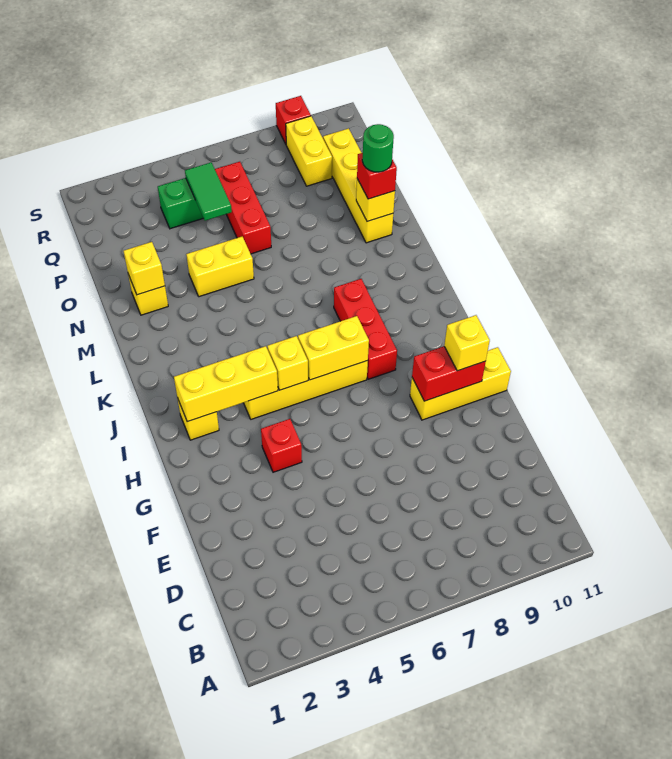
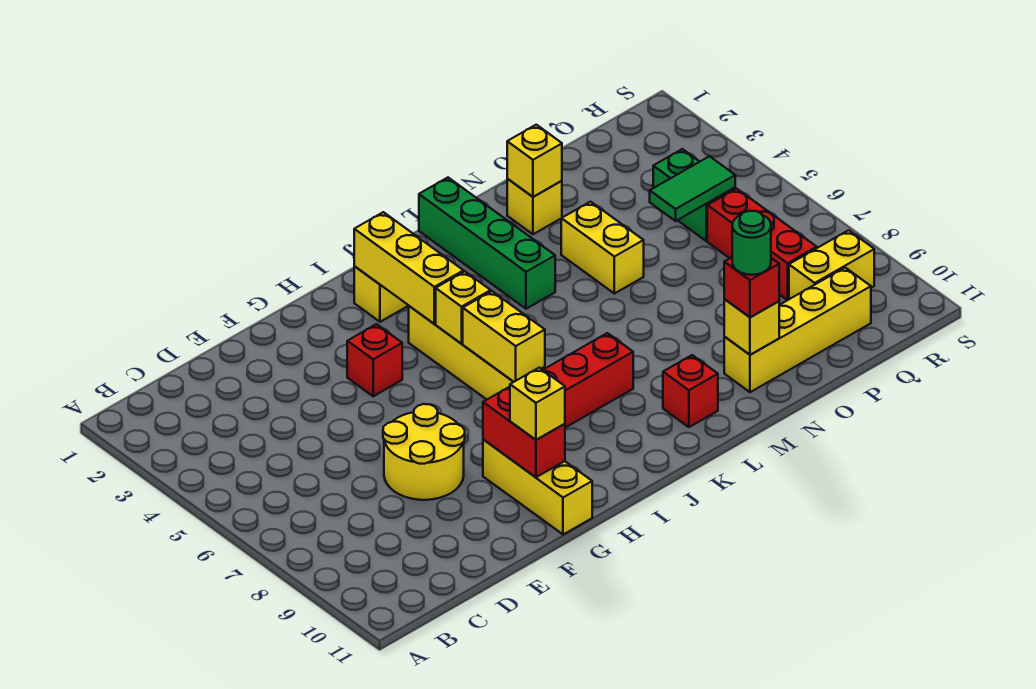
none -> yellow 2x2 round brick [383,404,465,500]
none -> green 1x4 brick [419,178,555,309]
red 1x3 brick [215,162,271,254] -> red 1x3 brick turned to [707,189,817,300]
red 1x1 brick [276,96,311,144] -> red 1x1 brick moved to [663,355,718,427]

